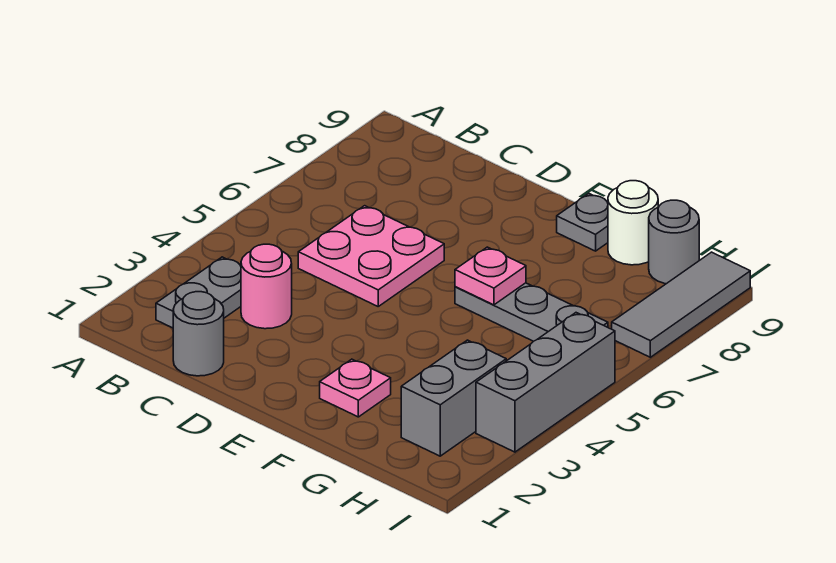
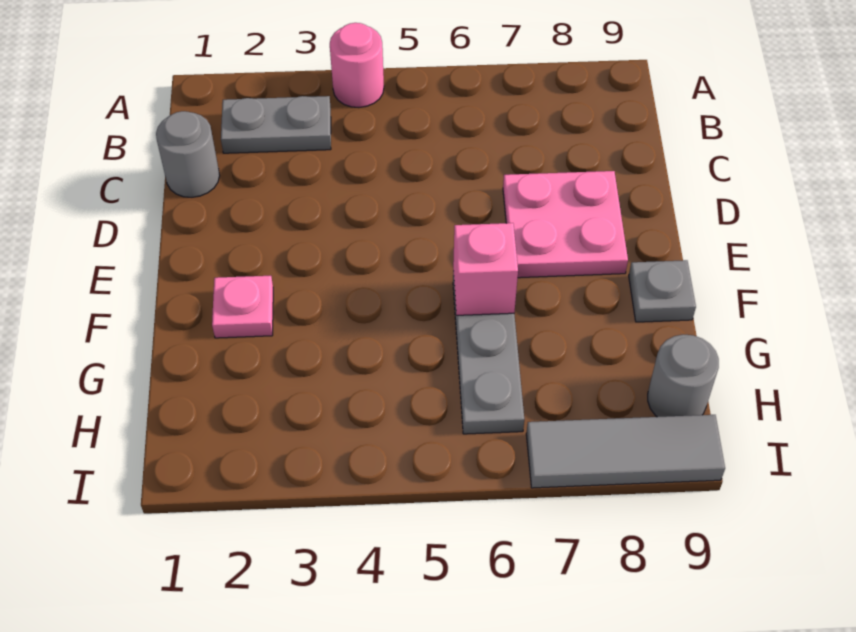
pink 1x1 round brick [241,244,292,329] -> pink 1x1 round brick moved to [330,23,384,108]
pink 2x2 plate [298,206,444,306] -> pink 2x2 plate moved to [503,171,628,278]
pink 1x1 plate [455,247,526,305] -> pink 1x1 brick [453,223,518,315]
white 1x1 round brick [608,181,658,265] -> none
grey 1x2 brick [401,340,506,456] -> none
grey 1x3 brick [476,313,615,452] -> none

